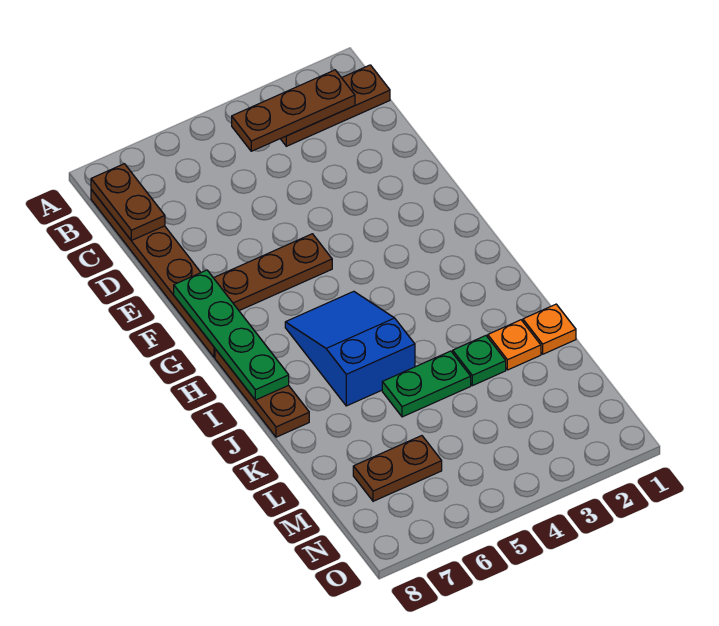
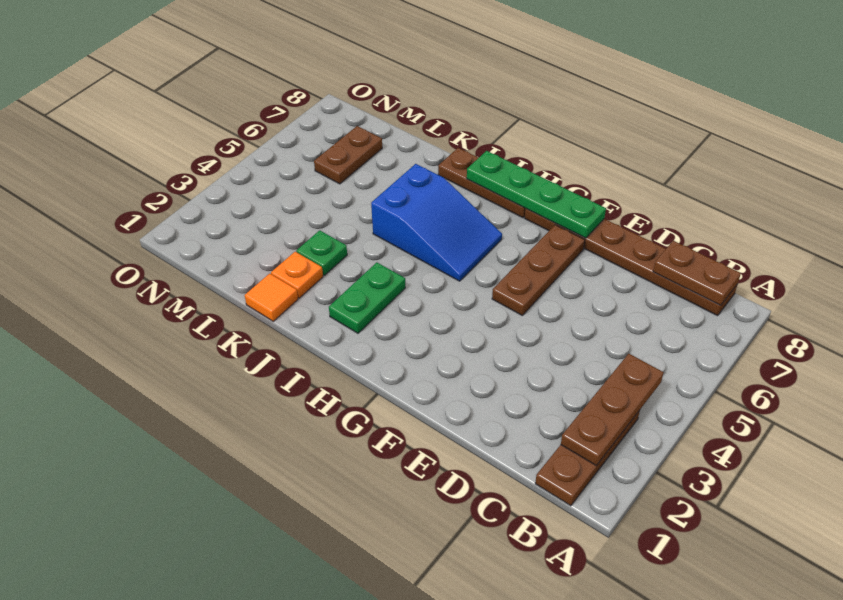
orange 1x1 plate [523,304,576,354] -> orange 1x1 tile [245,274,298,321]
green 1x2 plate [382,351,471,417] -> green 1x2 plate moved to [329,263,405,333]

